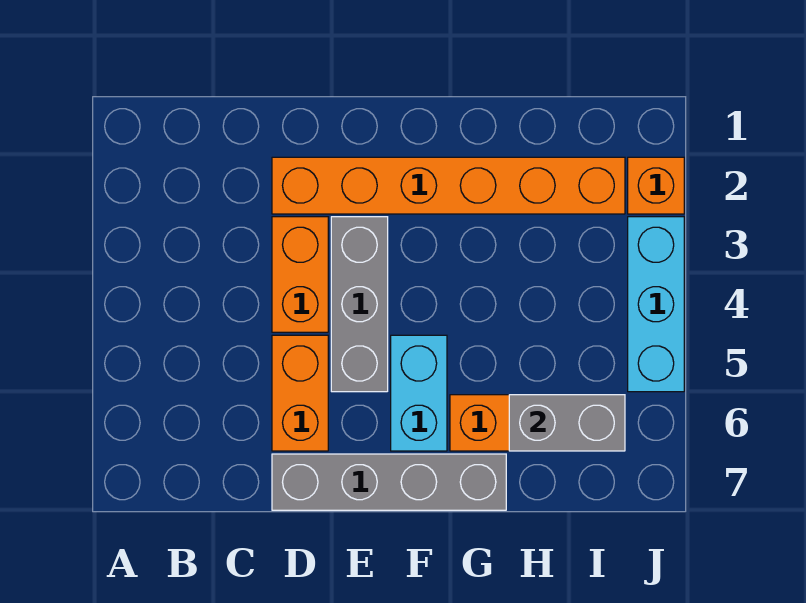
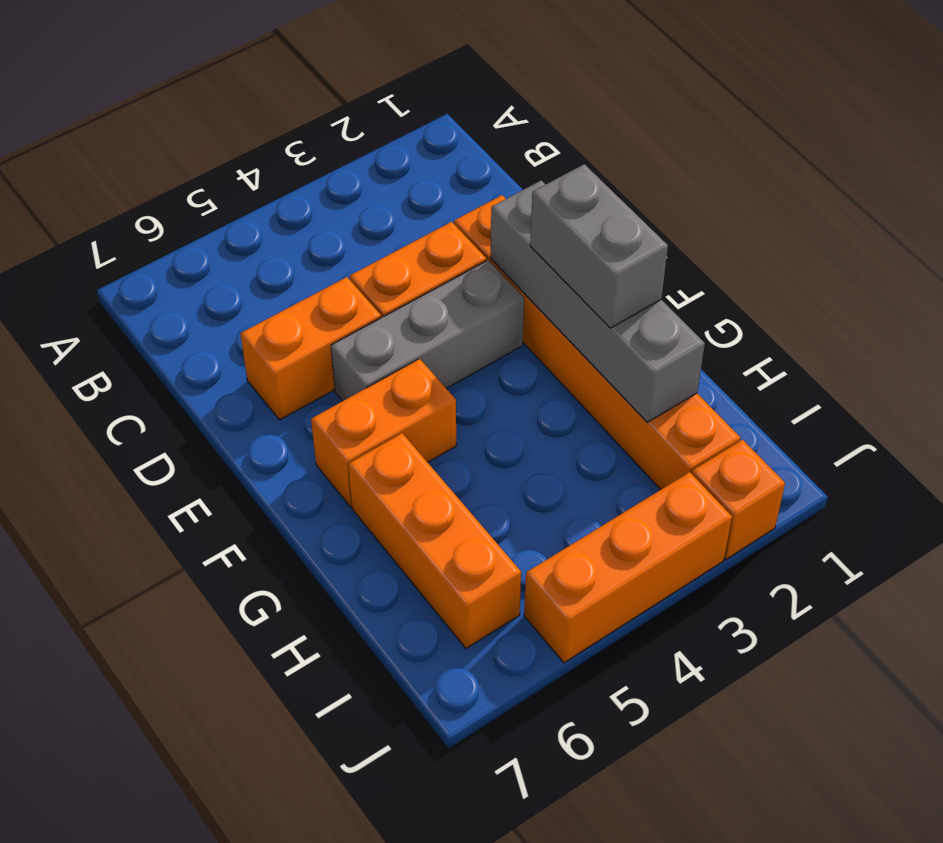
grey 1x4 brick [272,454,506,510] -> grey 1x4 brick moved to [491,180,705,422]
cyan 1x2 brick [391,335,447,451] -> orange 1x2 brick [311,359,456,507]
grey 1x2 brick [509,395,625,451] -> grey 1x2 brick moved to [530,164,668,328]
cyan 1x3 brick [628,217,684,392] -> orange 1x3 brick [524,472,732,663]

